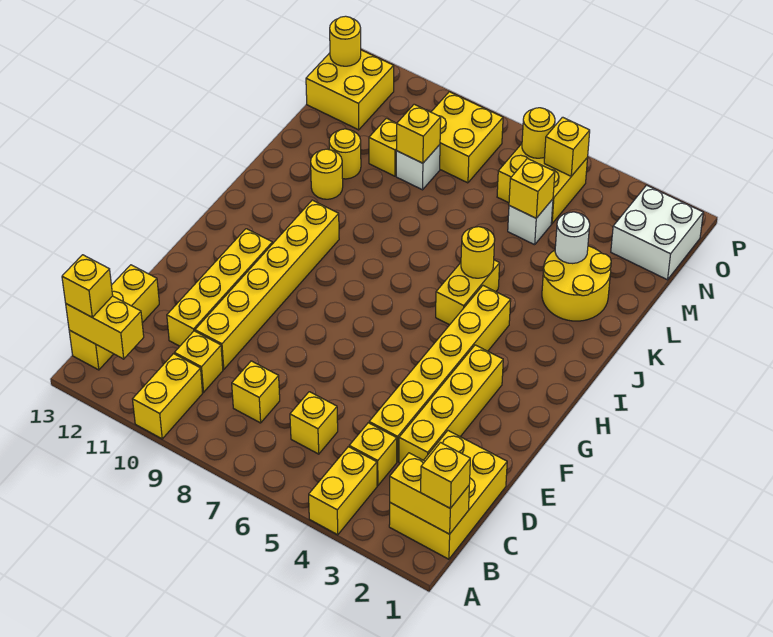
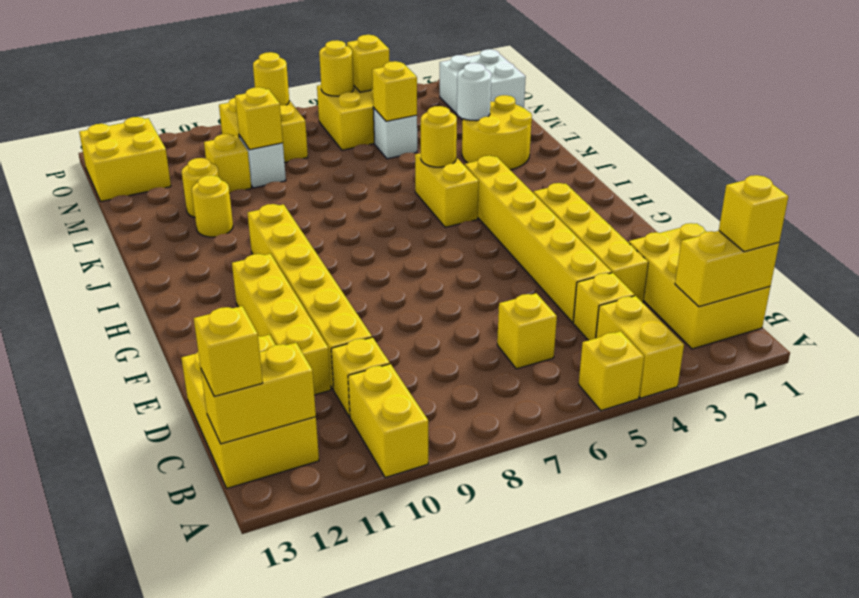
yellow 1x3 brick [69,265,159,370] -> yellow 2x3 brick [182,335,319,488]
yellow 1x1 brick [232,361,280,423] -> yellow 1x1 brick moved to [579,331,644,410]
yellow 1x1 round brick [330,16,361,66] -> yellow 1x1 round brick moved to [253,52,289,105]

